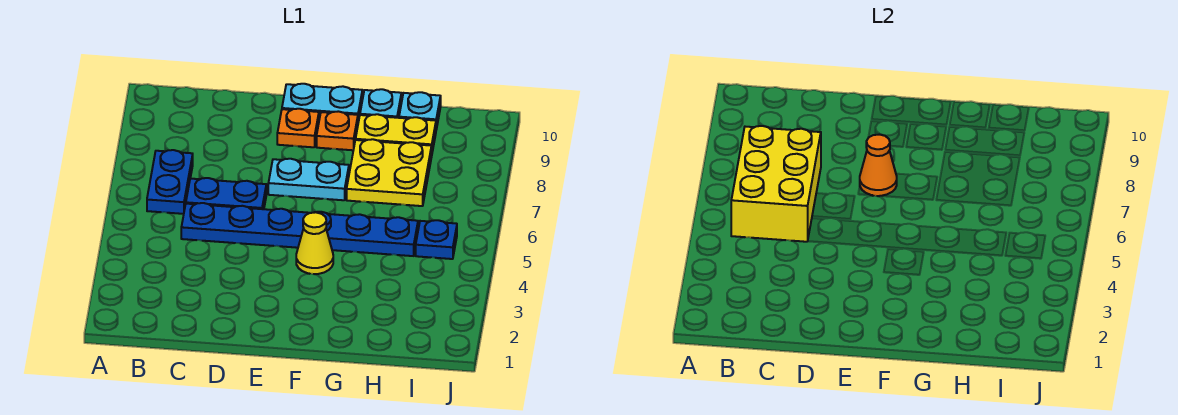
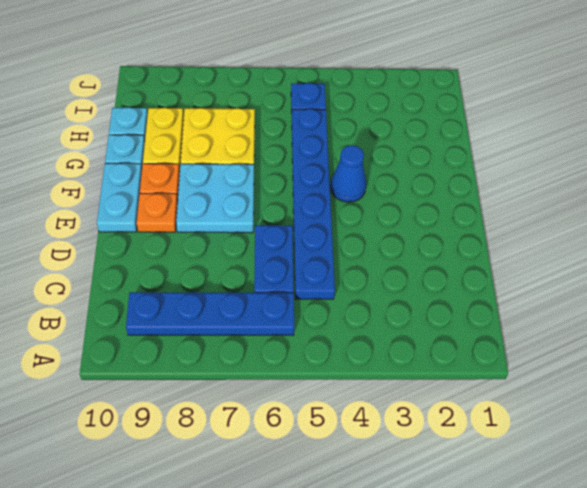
yellow 2x3 brick [731,126,821,242] -> none
blue 1x2 plate [147,150,193,214] -> blue 1x4 plate [126,292,294,335]
cyan 1x2 plate [268,159,349,200] -> cyan 2x2 plate [176,164,254,233]
orange 1x1 cone [860,135,897,196] -> none
yellow 1x1 cone [296,212,333,274] -> blue 1x1 cone [330,145,366,202]

